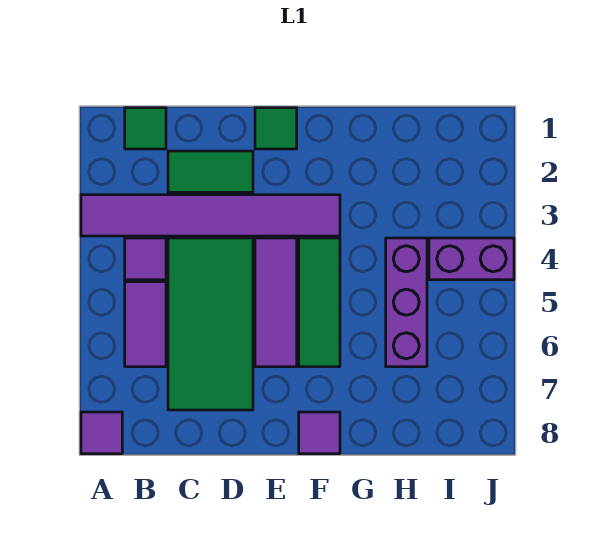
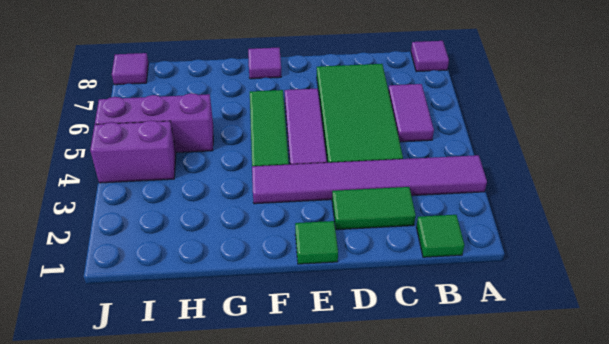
purple 1x1 tile [125,238,166,280] -> purple 1x1 tile moved to [112,53,149,85]
purple 1x3 brick [386,238,427,367] -> purple 1x3 brick turned to [95,93,213,152]

